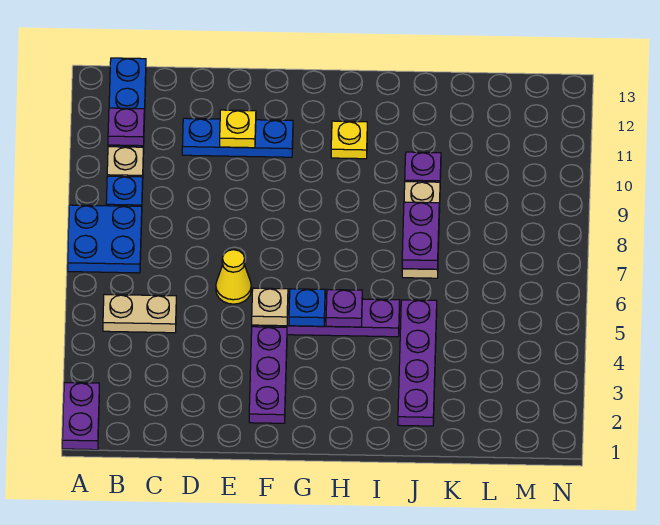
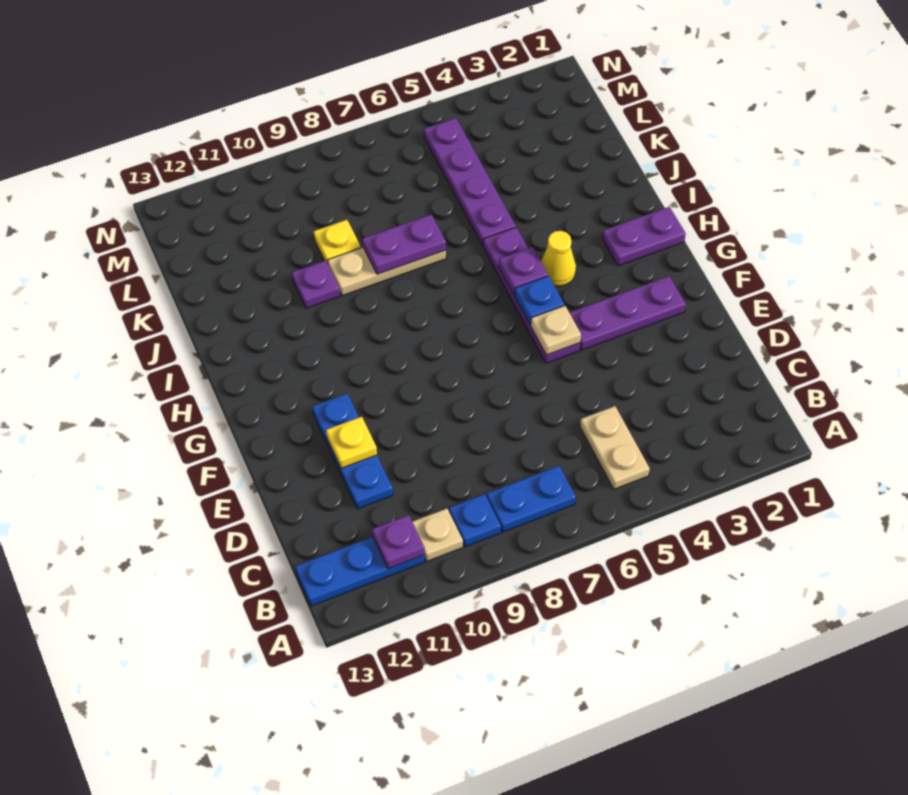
purple 1x2 plate [62,383,99,450] -> purple 1x2 plate moved to [602,207,686,266]
blue 2x2 plate [68,205,142,273] -> blue 1x2 plate [487,466,576,532]
yellow 1x1 cone [216,250,251,304] -> yellow 1x1 cone moved to [541,231,576,286]
yellow 1x1 plate [331,121,367,159] -> yellow 1x1 plate moved to [314,220,361,264]
purple 1x4 plate [398,300,437,426] -> purple 1x4 plate turned to [424,118,516,246]

